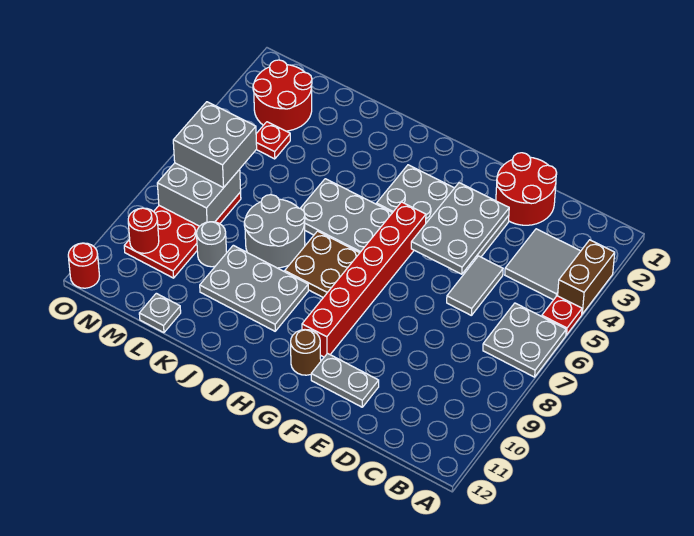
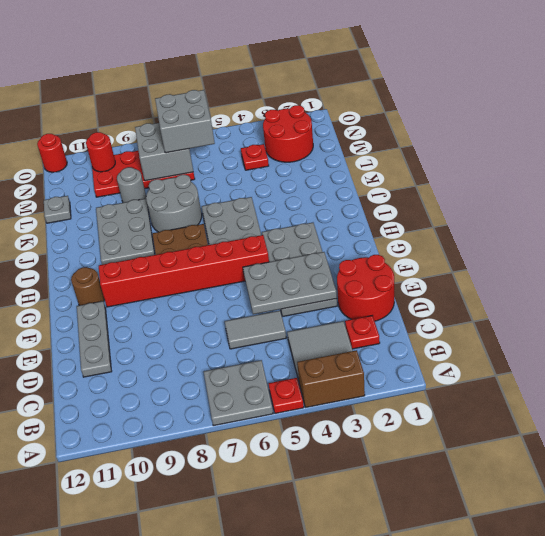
none -> red 1x1 plate [345,316,380,349]
grey 1x2 plate [311,354,379,407] -> grey 1x3 plate [77,301,112,377]

